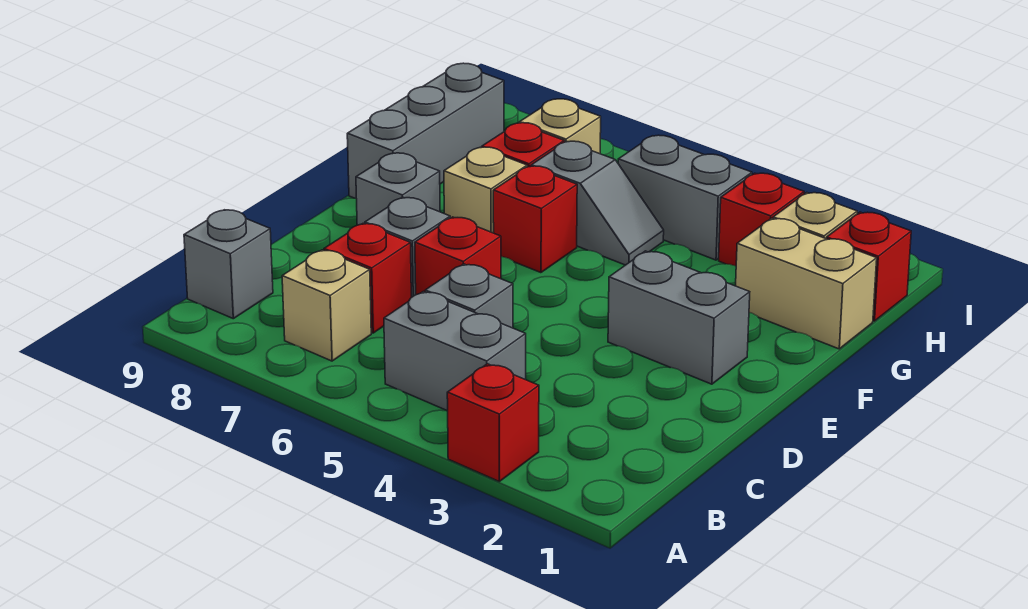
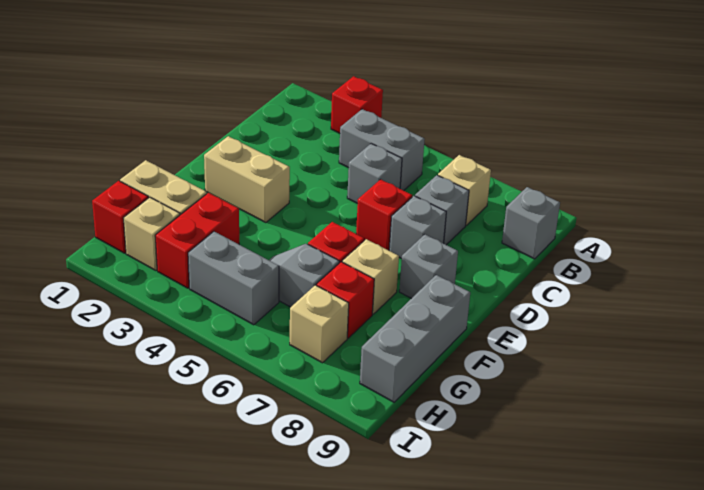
red 1x1 brick [324,223,411,333] -> grey 1x1 brick [415,175,469,245]
grey 1x2 brick [608,251,750,384] -> tan 1x2 brick [204,136,290,223]
red 1x1 brick [719,173,804,266] -> red 1x2 brick [155,193,239,288]

